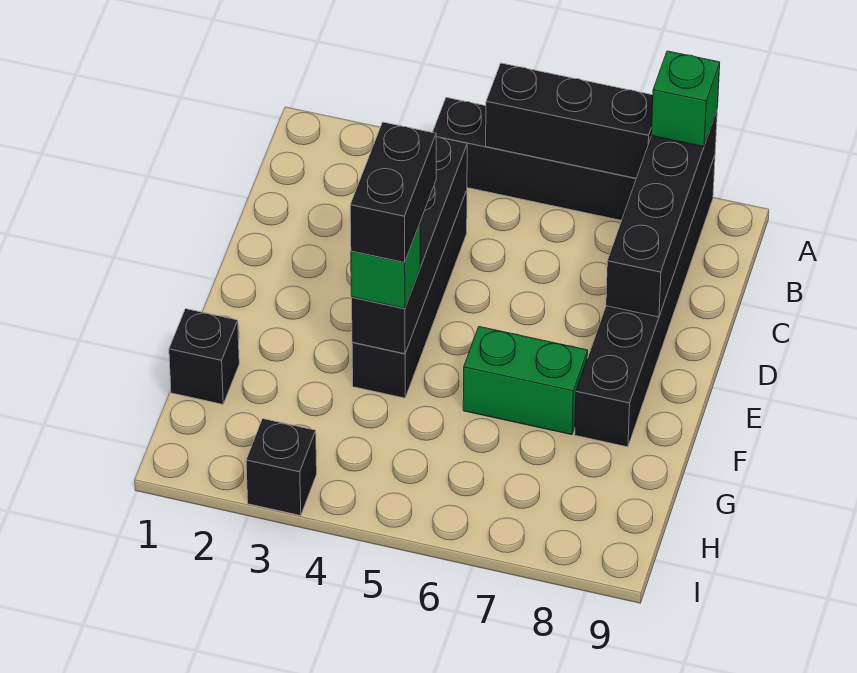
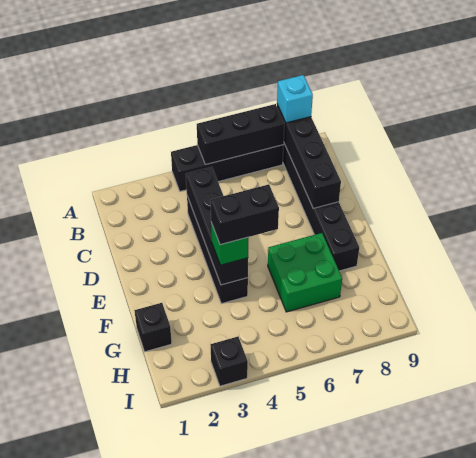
green 1x1 brick [651,51,720,147] -> cyan 1x1 brick [277,75,313,123]
black 1x2 brick [350,122,436,262] -> black 1x2 brick turned to [210,184,279,245]
green 1x2 brick [463,327,588,435] -> green 2x2 brick [268,233,342,312]

